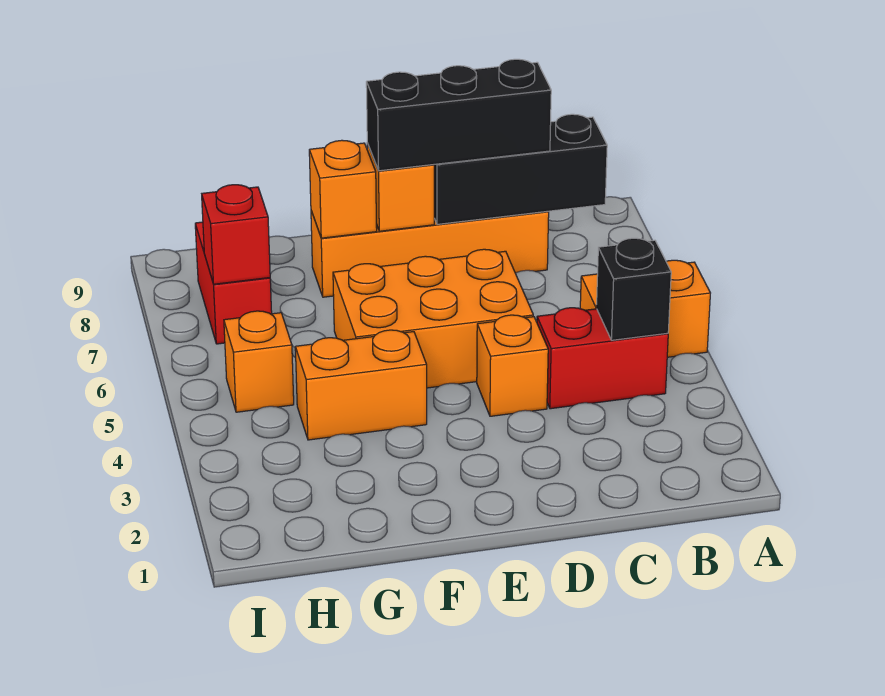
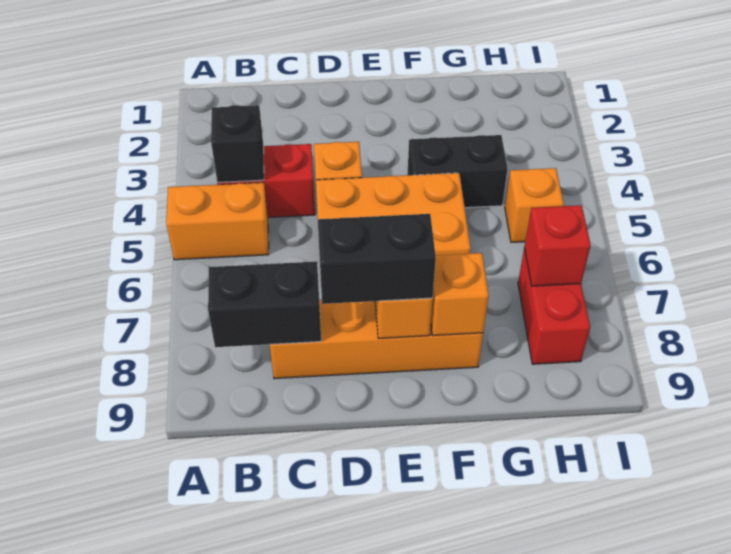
black 1x3 brick [434,114,607,224] -> black 1x2 brick [208,261,321,347]
black 1x3 brick [366,59,551,171] -> black 1x2 brick [318,214,436,304]
orange 1x2 brick [295,330,427,440] -> black 1x2 brick [407,135,508,208]

